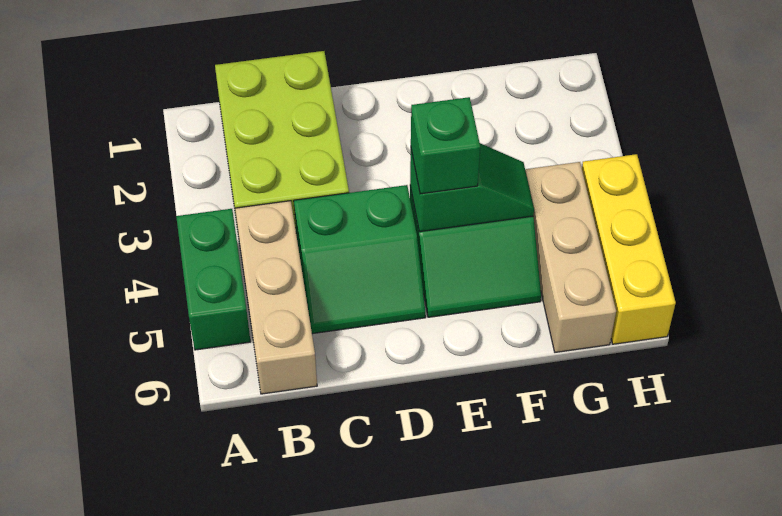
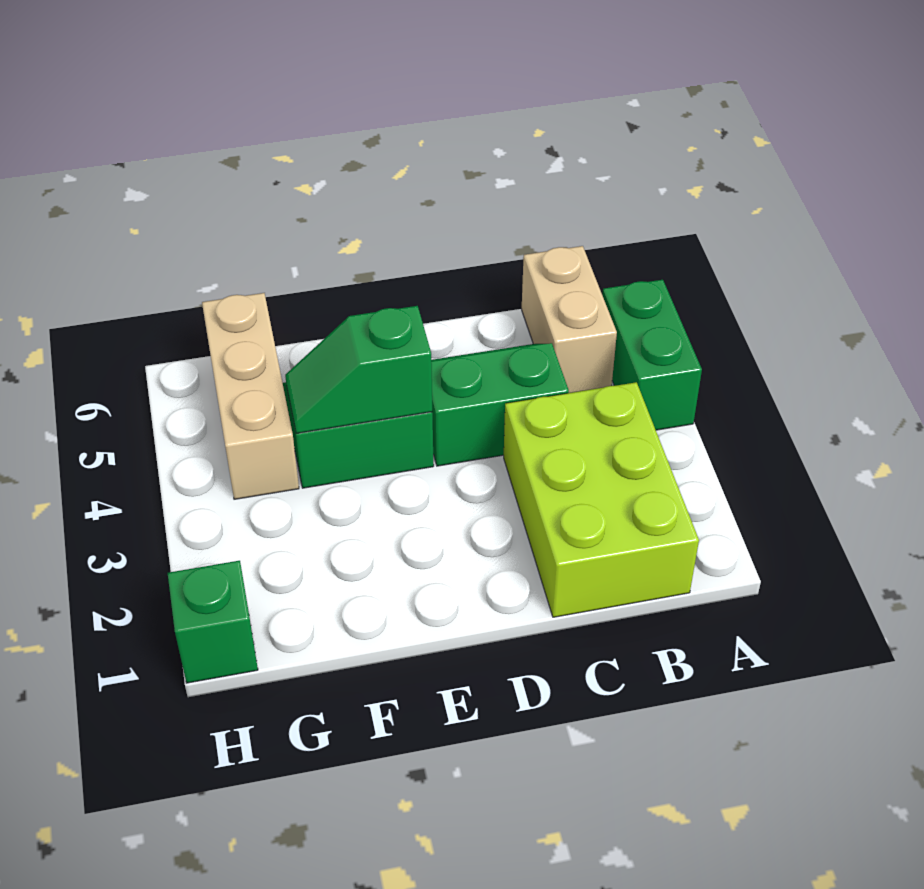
tan 1x3 brick [235,201,317,394] -> tan 1x2 brick [522,246,617,393]
green 1x1 brick [411,97,480,194] -> green 1x1 brick moved to [168,561,258,683]
yellow 1x3 brick [582,154,676,344] -> none

